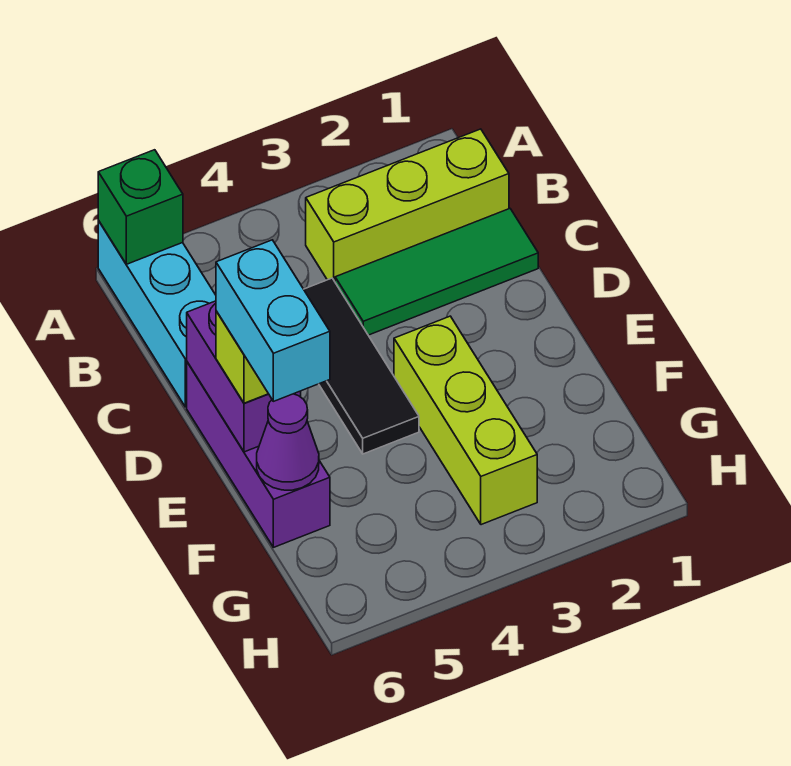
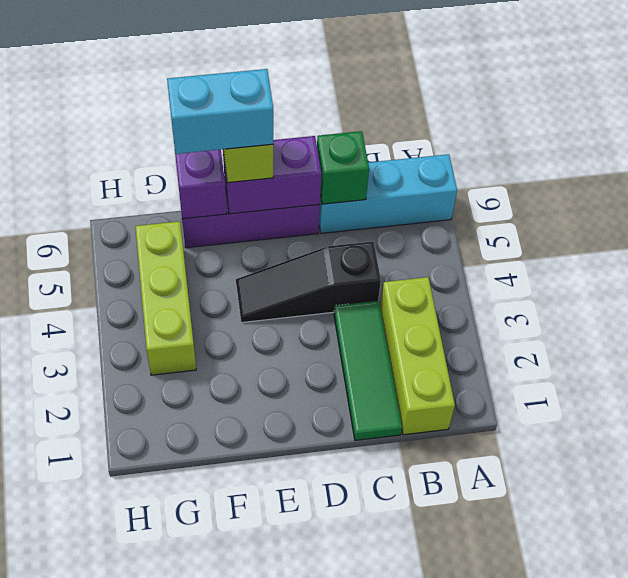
green 1x1 brick [98,150,183,264] -> green 1x1 brick moved to [317,131,369,204]
black 1x3 tile [304,278,419,454] -> black 1x3 slope [236,241,381,323]
lime 1x3 brick [394,316,537,525] -> lime 1x3 brick turned to [135,221,196,375]
purple 1x1 cone [257,394,319,490] -> purple 1x1 brick [175,150,227,219]

